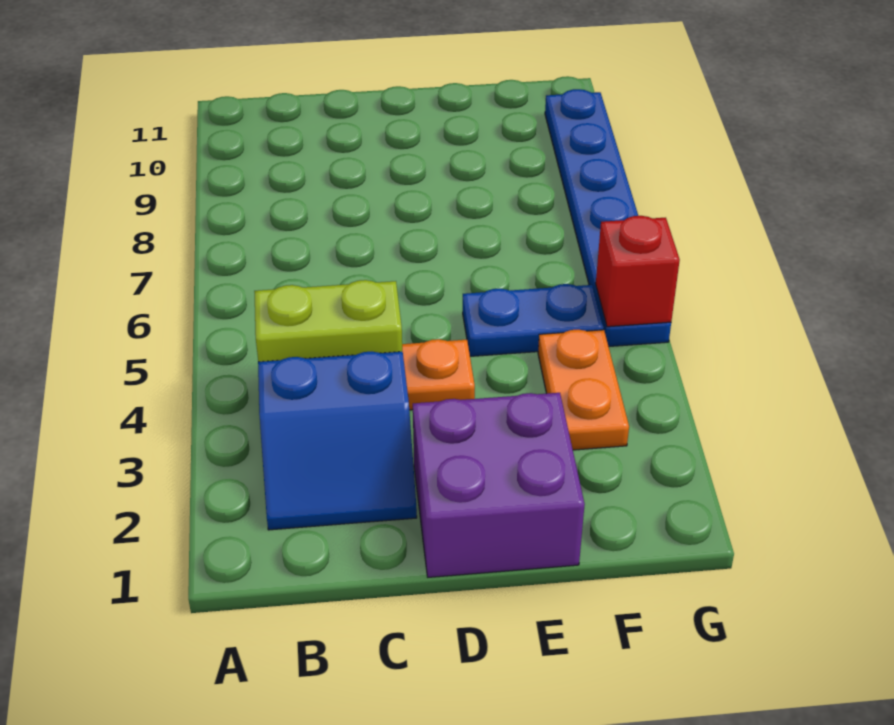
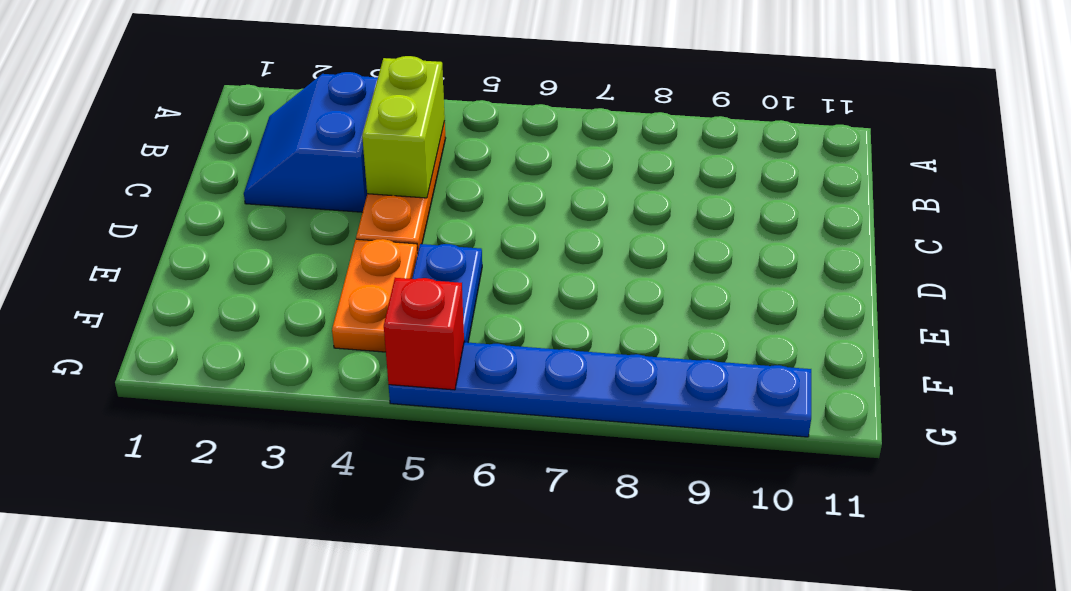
purple 2x2 brick [413,393,585,577] -> none
orange 1x2 plate [538,329,629,450] -> orange 1x2 plate turned to [332,239,418,352]

